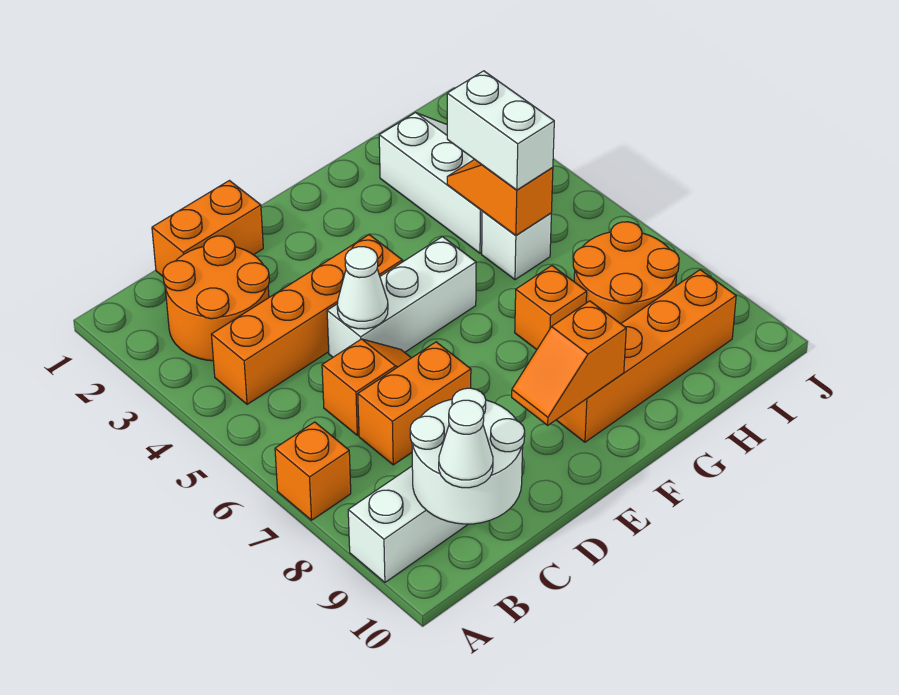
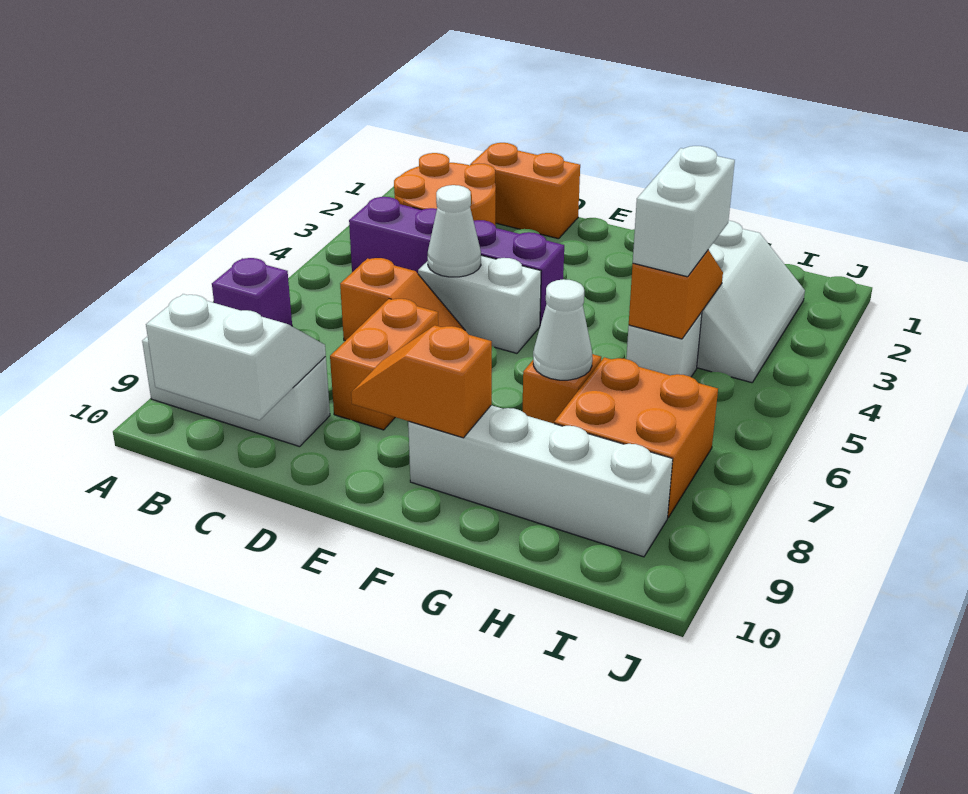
orange 1x1 brick [275,422,351,520] -> purple 1x1 brick [212,258,292,326]
orange 1x4 brick [211,235,402,404] -> purple 1x4 brick [349,197,564,325]
white 2x2 round brick [410,388,525,524] -> white 2x2 slope [146,294,326,420]
white 1x1 cone [439,400,493,488] -> white 1x1 cone moved to [533,279,592,380]
orange 1x2 brick [358,342,471,465] -> orange 1x2 brick turned to [330,299,438,430]
white 1x3 brick [327,237,476,357] -> white 1x2 brick [418,255,541,353]
orange 1x4 brick [557,270,736,442] -> white 1x4 brick [408,405,673,557]
orange 2x2 round brick [573,222,679,324] -> orange 2x2 brick [554,357,718,518]

